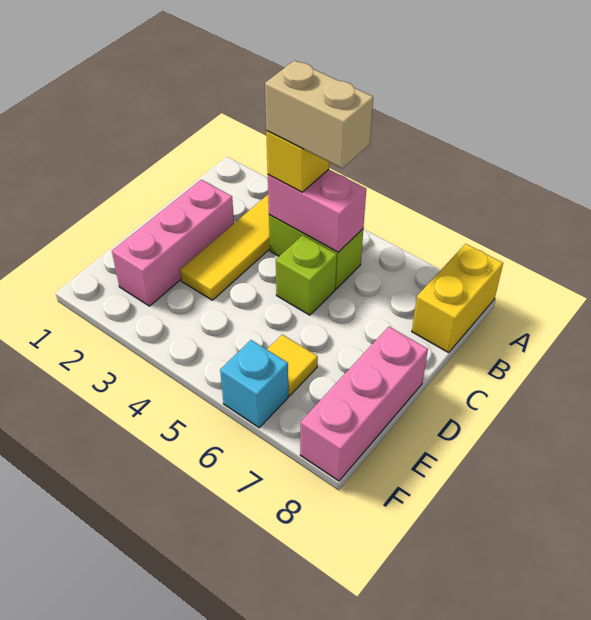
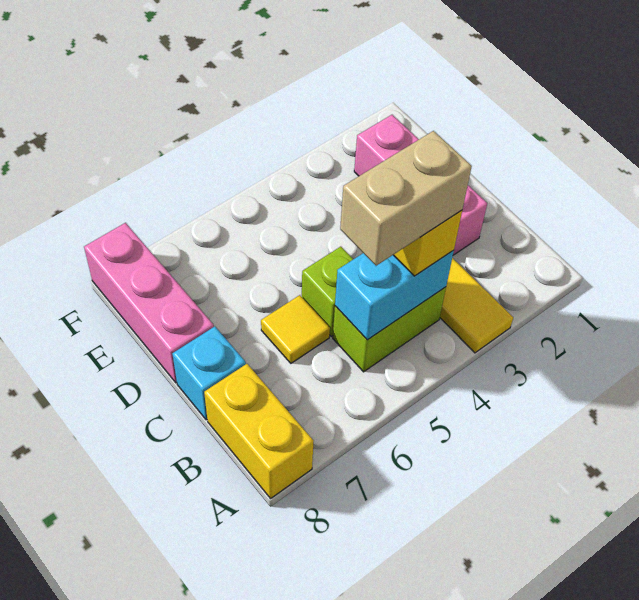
pink 1x2 brick [268,169,366,252] -> cyan 1x2 brick [335,250,454,340]
yellow 1x1 tile [267,335,318,396] -> yellow 1x1 tile moved to [261,295,330,363]
cyan 1x1 brick [220,340,288,428] -> cyan 1x1 brick moved to [172,327,246,420]

